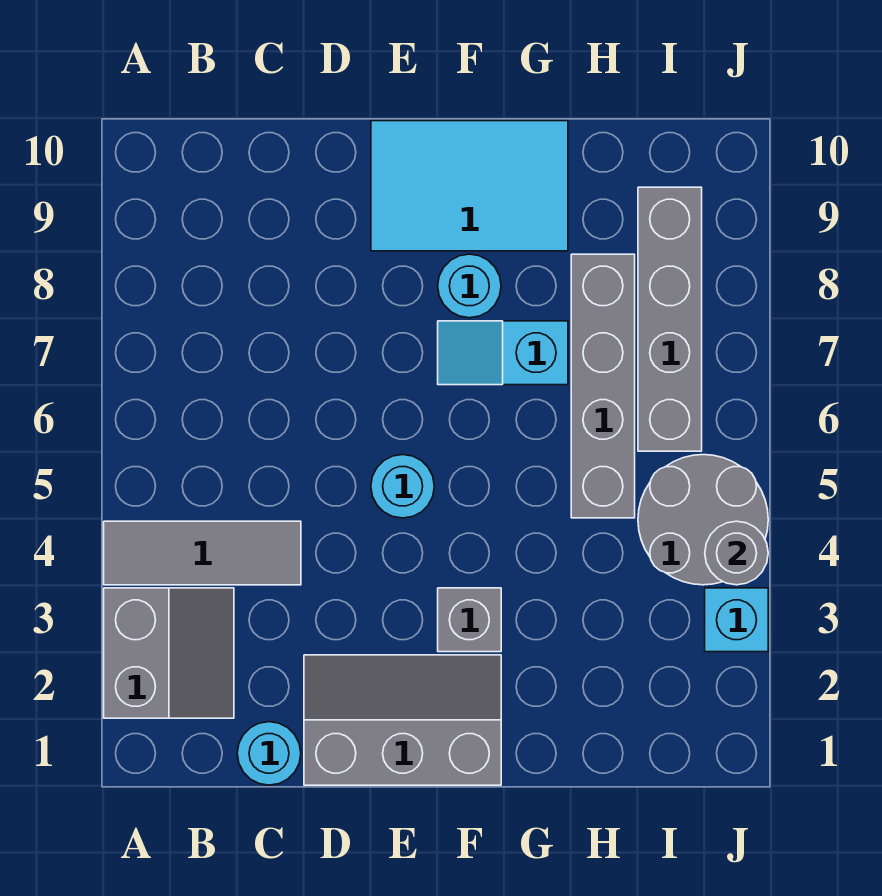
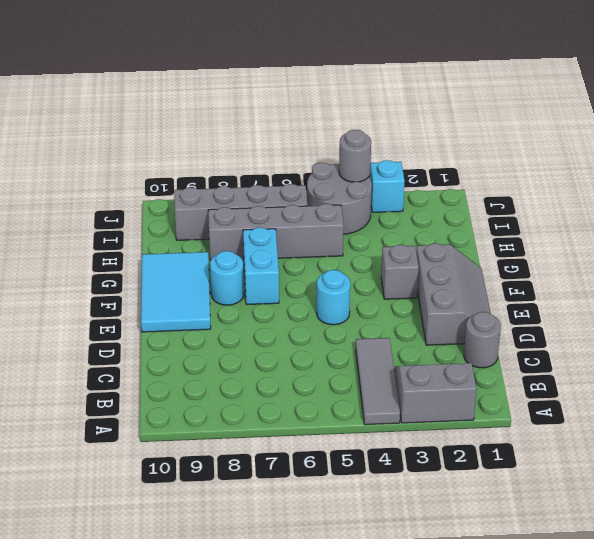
cyan 1x1 round brick [237,722,301,785] -> grey 1x1 round brick [464,312,501,368]
grey 2x3 slope [304,655,501,785] -> grey 2x3 slope turned to [416,243,491,345]
cyan 1x2 slope [438,321,568,385] -> cyan 1x2 brick [243,228,279,304]

